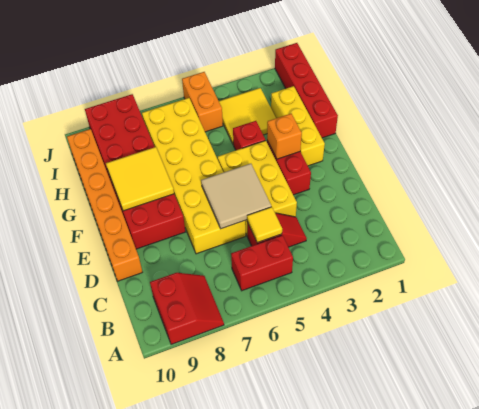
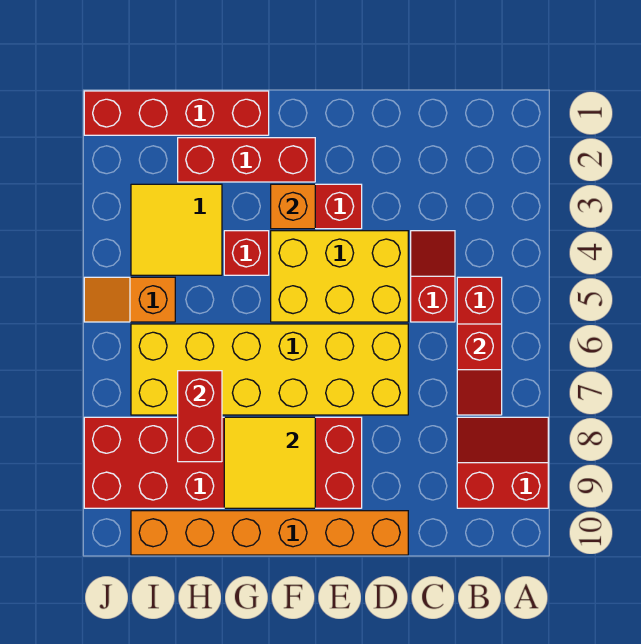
none -> red 1x2 slope [457,324,502,415]
yellow 1x1 tile [247,207,282,243] -> none
tan 2x2 tile [201,164,271,229] -> none
yellow 1x3 brick [271,86,325,166] -> red 1x3 brick [178,138,315,182]
none -> red 1x2 brick [178,371,222,462]
orange 1x2 brick [182,72,223,132] -> orange 1x2 slope [84,277,175,322]

